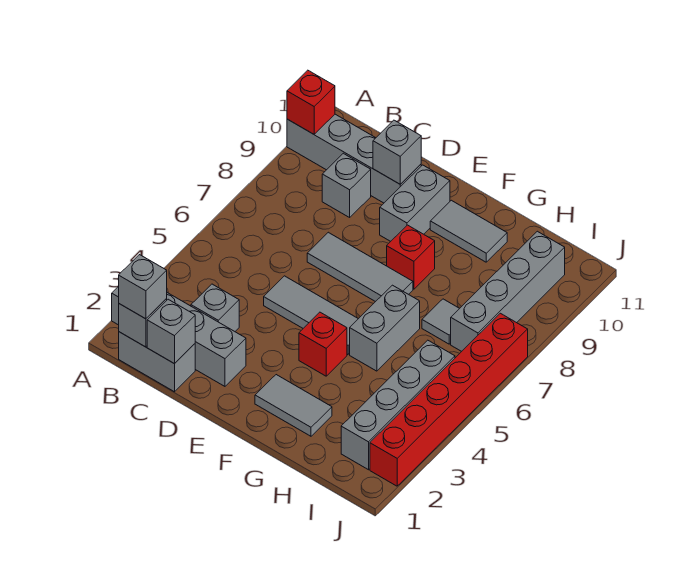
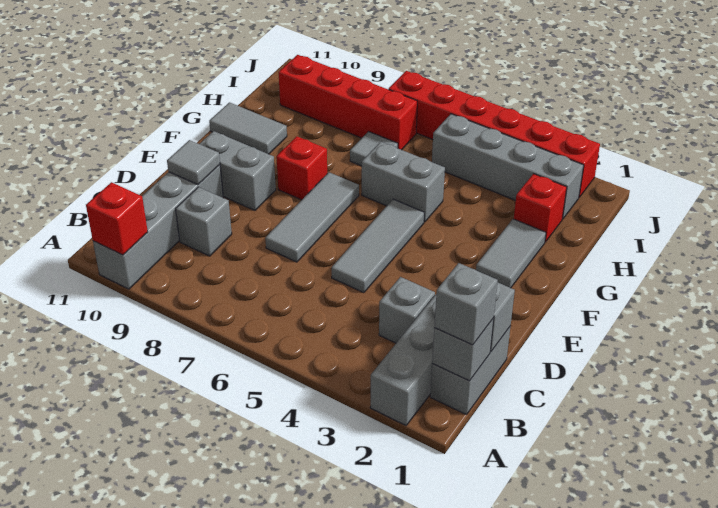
grey 1x1 brick [373,120,421,184] -> grey 1x1 tile [167,140,220,185]
red 1x1 brick [299,312,347,376] -> red 1x1 brick moved to [514,174,567,242]
grey 1x2 tile [430,200,507,262] -> grey 1x2 tile turned to [209,102,287,154]
grey 1x4 brick [451,231,565,351] -> red 1x4 brick [279,55,417,150]

